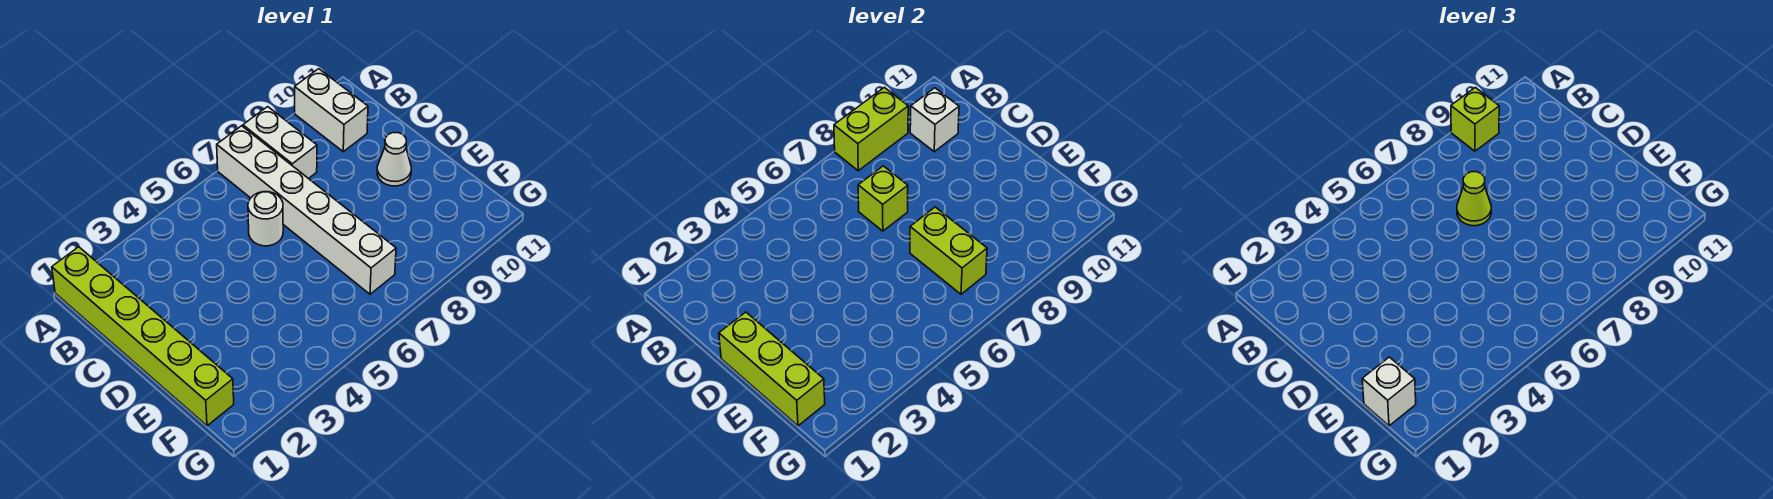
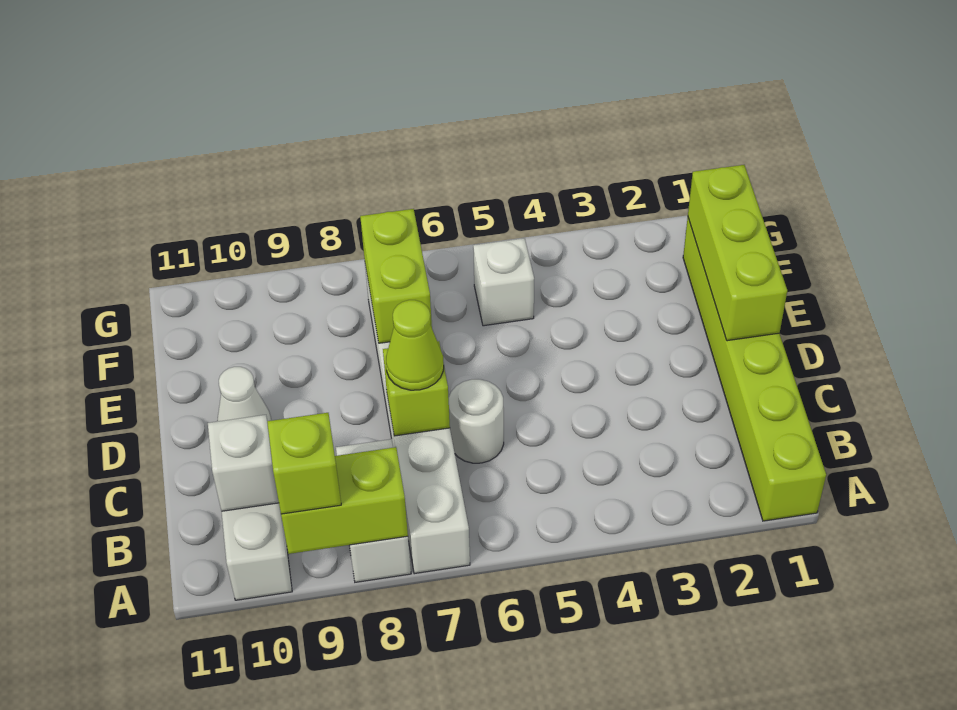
white 1x1 brick [1362,357,1416,426] -> white 1x1 brick moved to [473,238,534,326]

